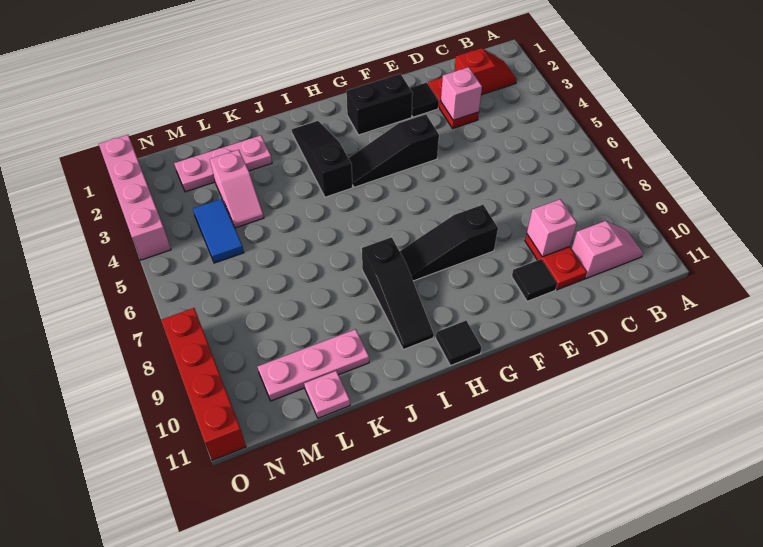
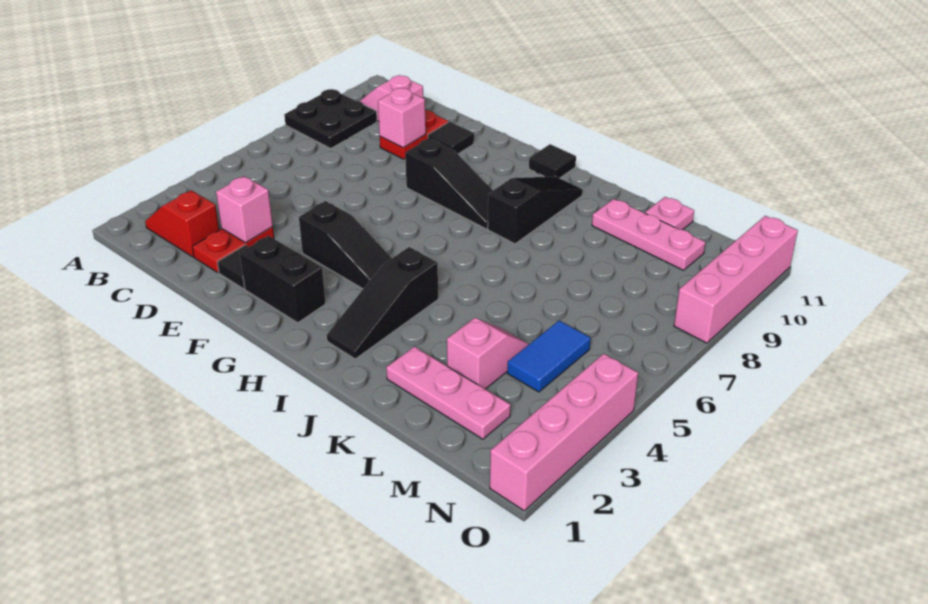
none -> black 2x2 plate [284,89,377,148]
red 1x4 brick [161,308,246,460] -> pink 1x4 brick [674,216,798,343]

